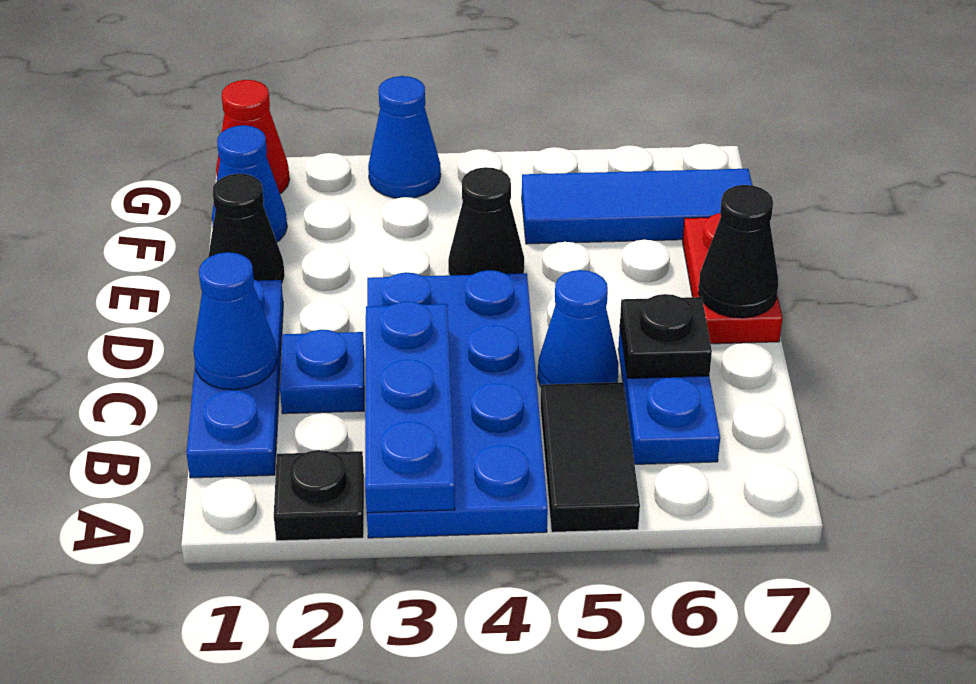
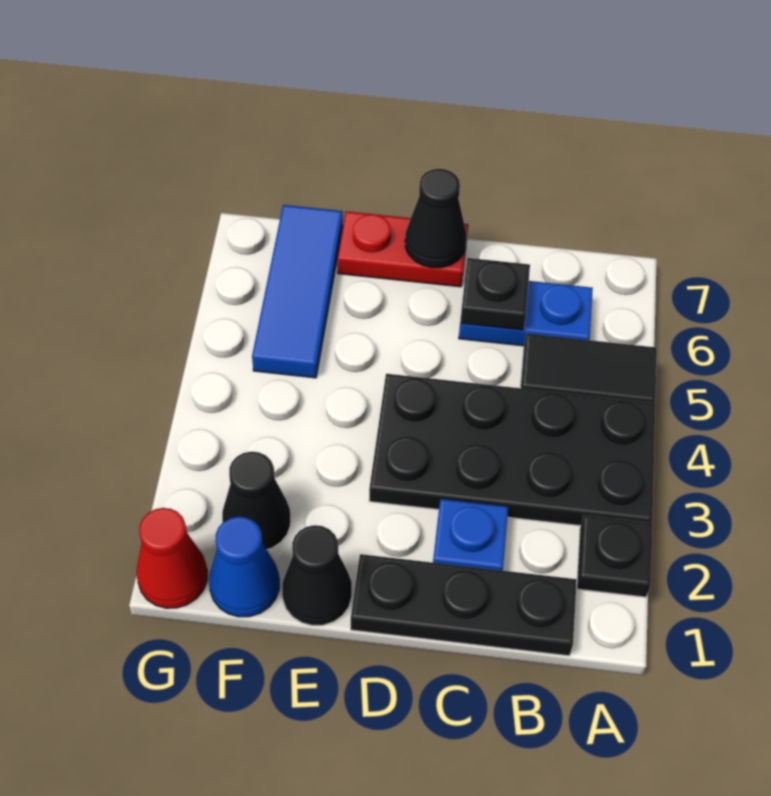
blue 2x4 plate [367,270,548,538] -> black 2x4 plate [369,374,655,526]
blue 1x3 plate [365,301,455,513] -> none
blue 1x3 plate [187,280,283,478] -> black 1x3 plate [351,554,577,656]
blue 1x1 cone [193,252,277,390] -> none
blue 1x1 cone [538,270,619,387] -> none
black 1x1 cone [448,167,524,275] -> black 1x1 cone moved to [222,452,290,550]
blue 1x1 cone [368,76,441,198] -> none

